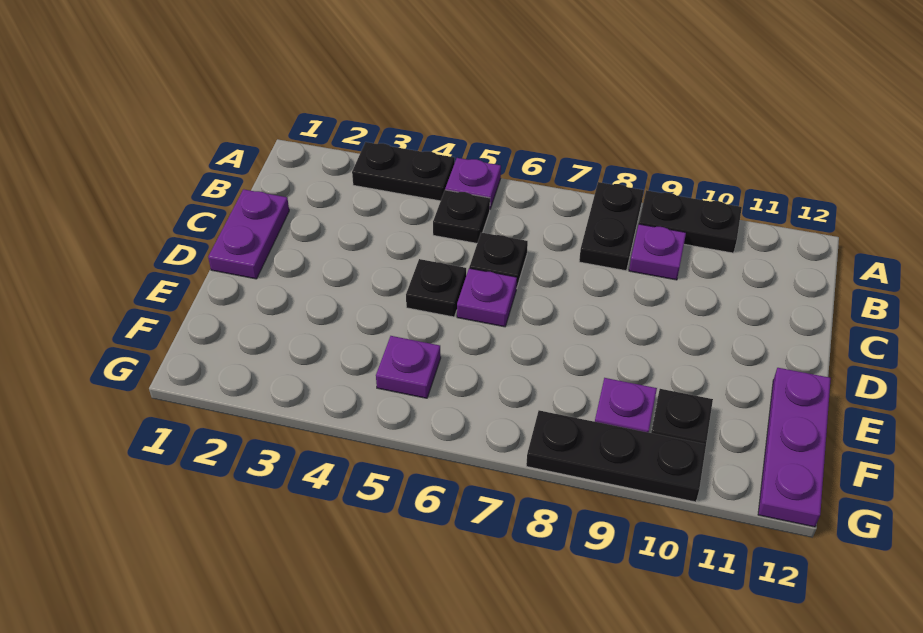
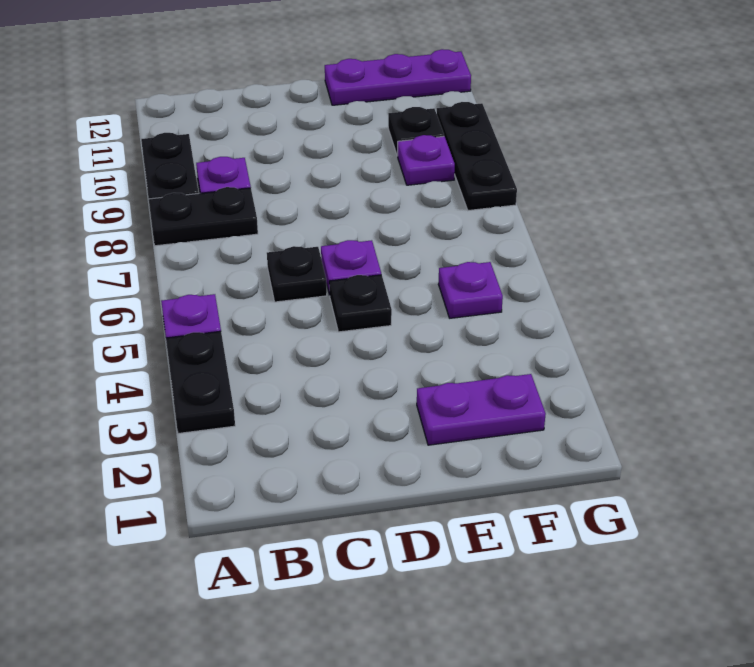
black 1x1 plate [433,190,490,243] -> none
purple 1x2 plate [208,189,289,279] -> purple 1x2 plate moved to [417,374,546,445]

